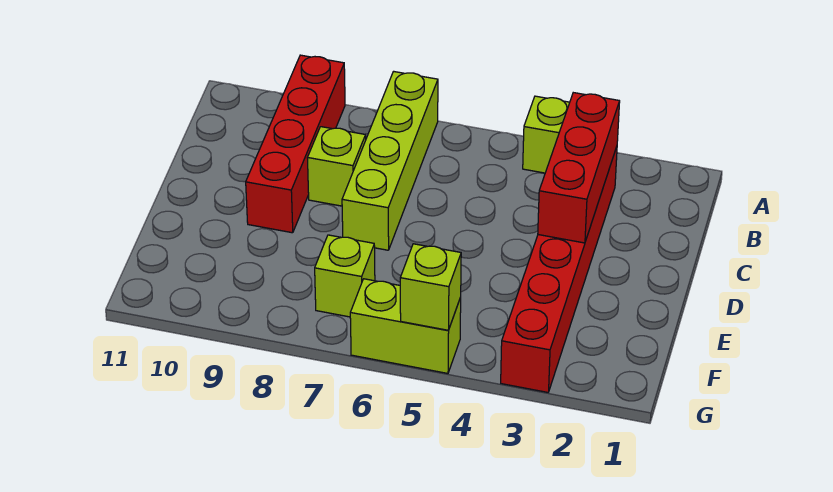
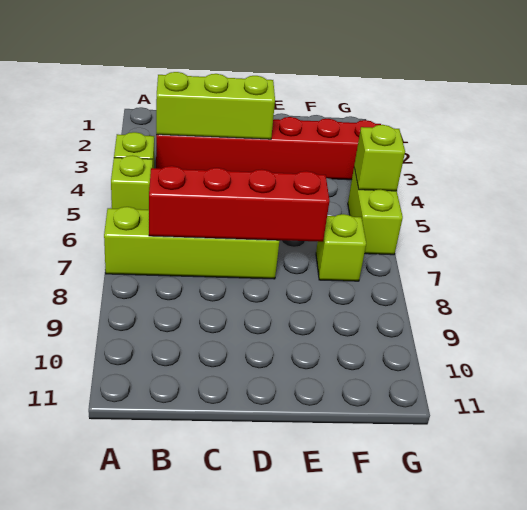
red 1x4 brick [246,55,345,233] -> red 1x4 brick moved to [149,166,329,242]
red 1x3 brick [538,93,620,243] -> lime 1x3 brick [156,72,275,139]
lime 1x1 brick [307,127,366,206] -> lime 1x1 brick moved to [111,155,153,210]

